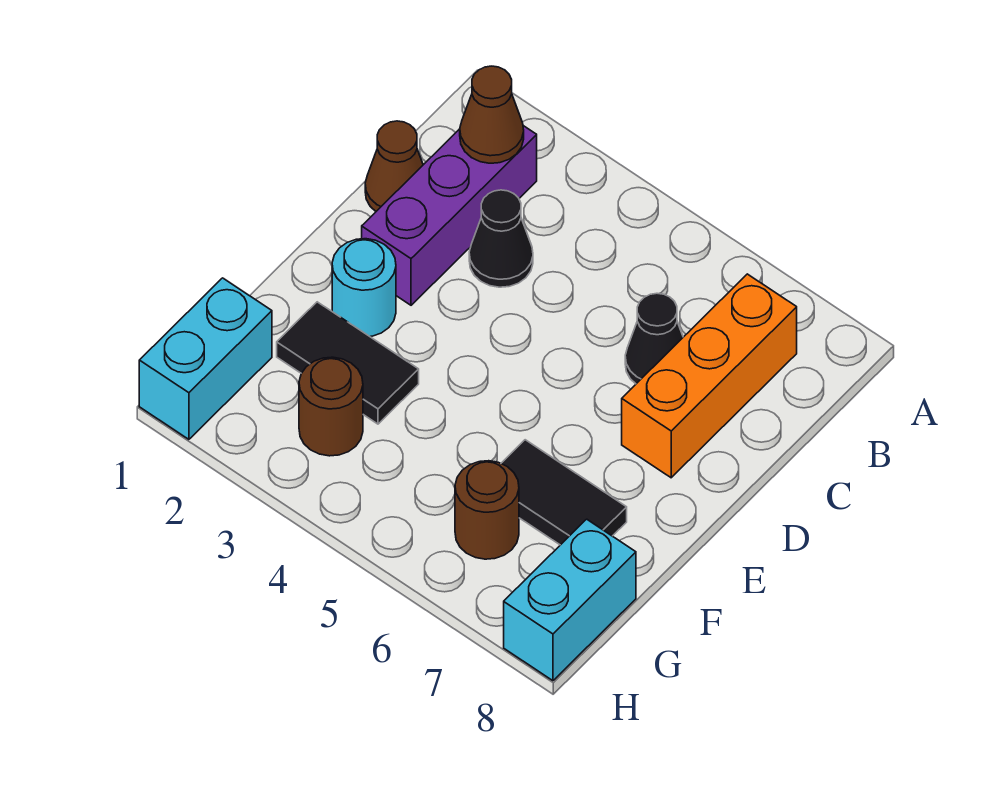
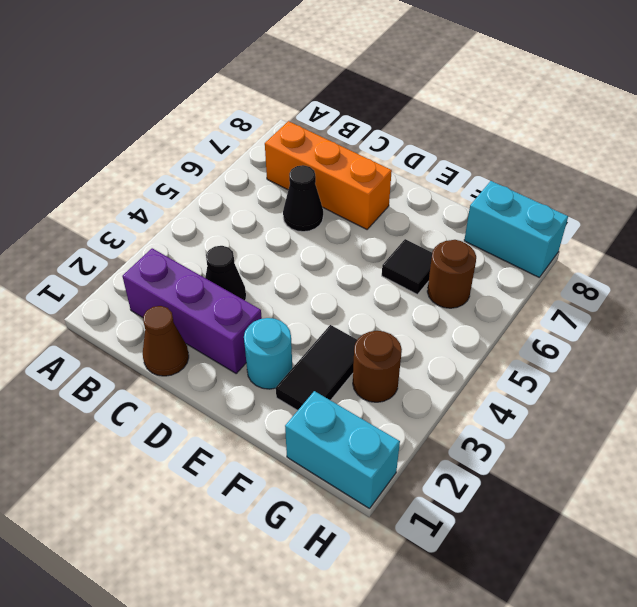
brown 1x1 cone [460,66,524,163] -> none
black 1x2 tile [501,440,627,545] -> black 1x1 tile [382,239,432,295]

